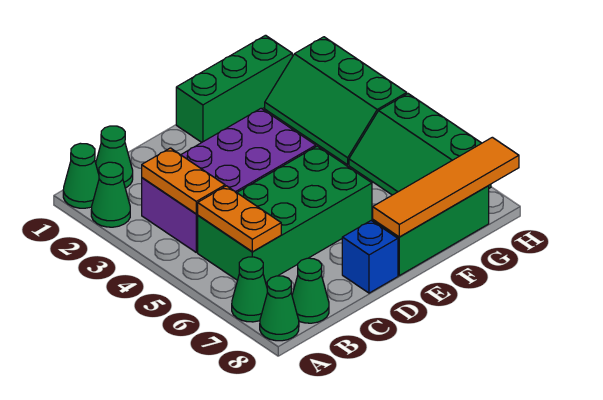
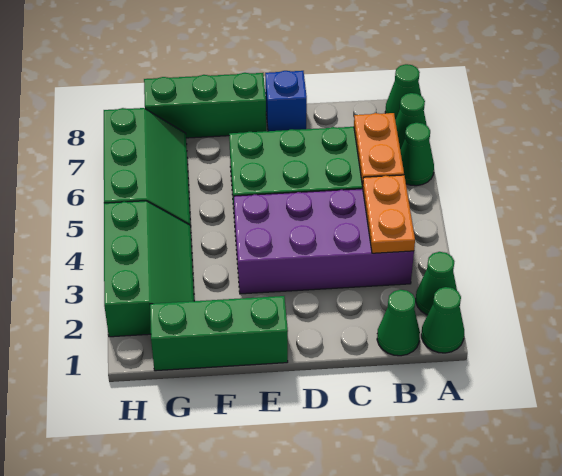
green 1x1 cone [292,258,329,323] -> green 1x1 cone moved to [400,123,434,186]
orange 1x4 tile [373,137,519,237] -> none

